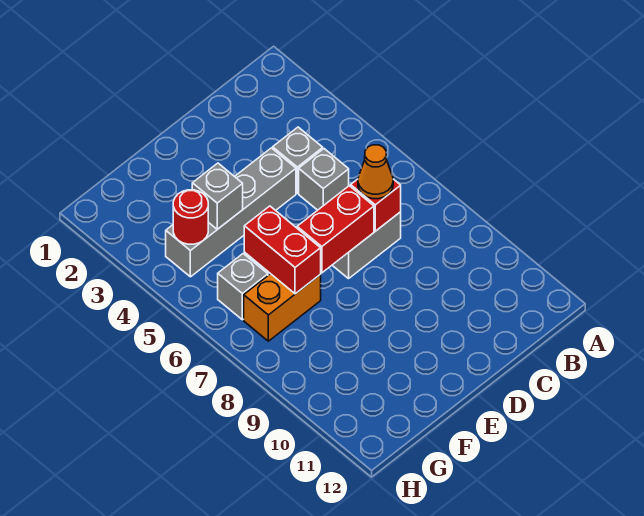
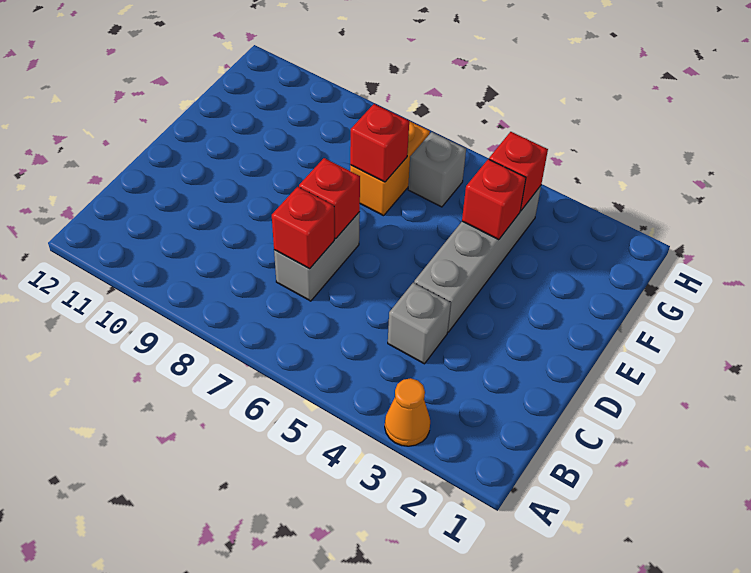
grey 1x1 brick [299,149,349,210] -> none
orange 1x1 cone [358,145,393,199] -> orange 1x1 cone moved to [385,378,430,446]
red 1x2 brick [297,186,374,273] -> red 1x1 brick [299,158,360,239]
grey 1x1 brick [192,163,243,229] -> red 1x1 brick [462,159,526,240]
red 1x2 brick [244,206,321,294] -> red 1x1 brick [350,104,409,182]
red 1x1 round brick [173,190,208,244] -> red 1x1 brick [489,132,548,211]

